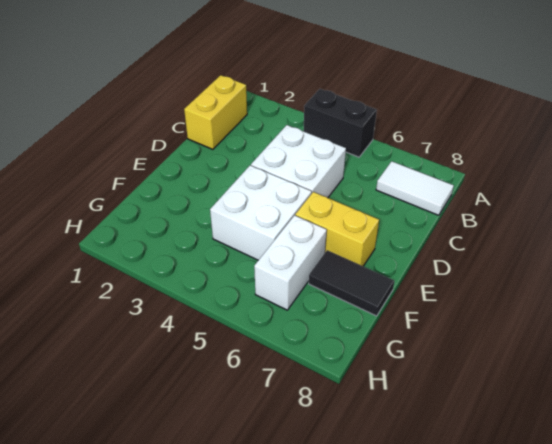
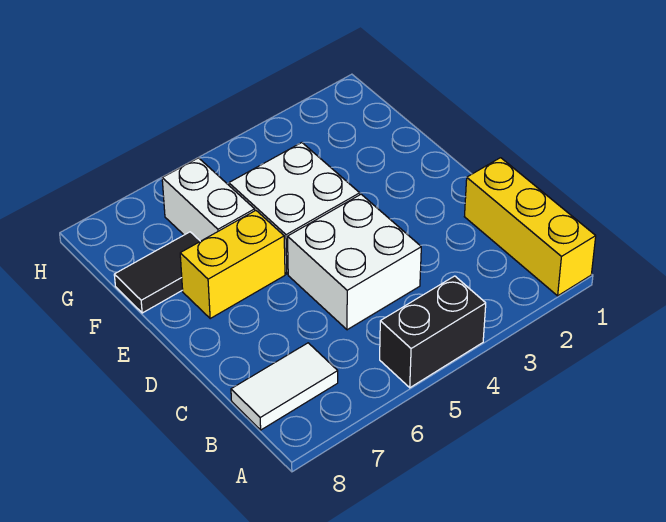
yellow 1x2 brick [184,75,247,149] -> yellow 1x3 brick [464,158,596,296]

